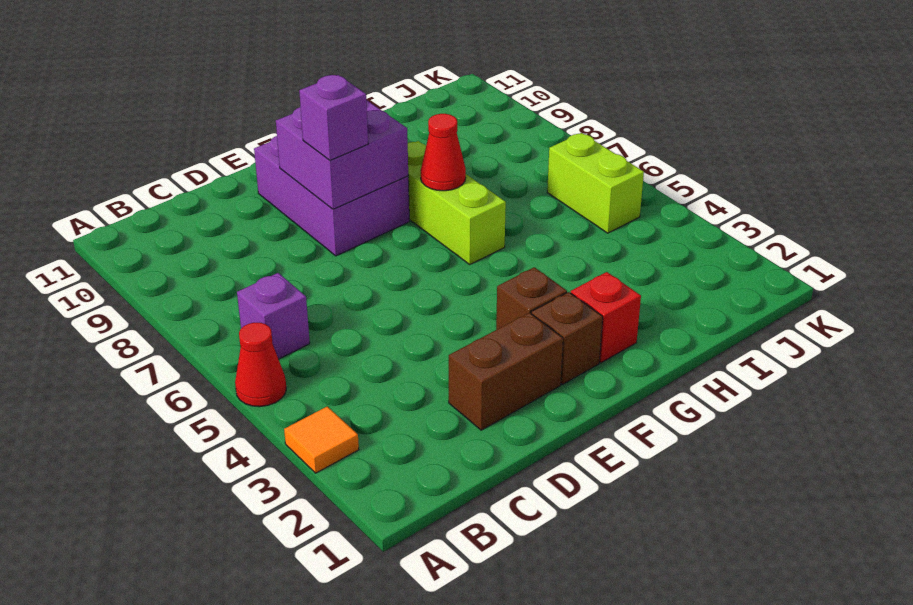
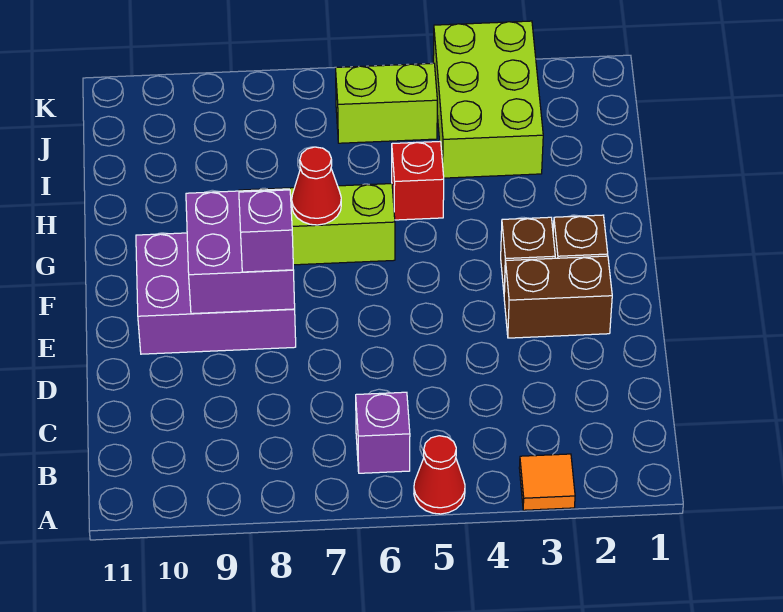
brown 1x2 brick [449,313,563,430] -> brown 1x2 brick turned to [504,256,612,338]
red 1x1 brick [571,272,641,363] -> red 1x1 brick moved to [392,142,444,220]
none -> lime 2x3 brick [433,21,543,178]

